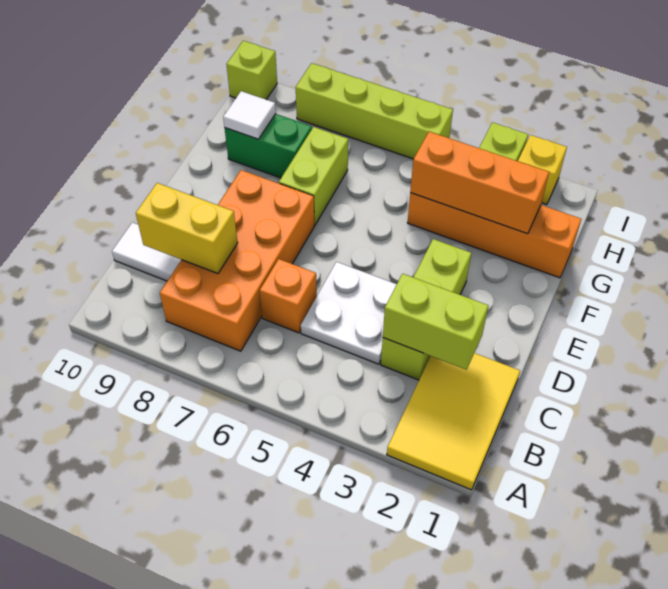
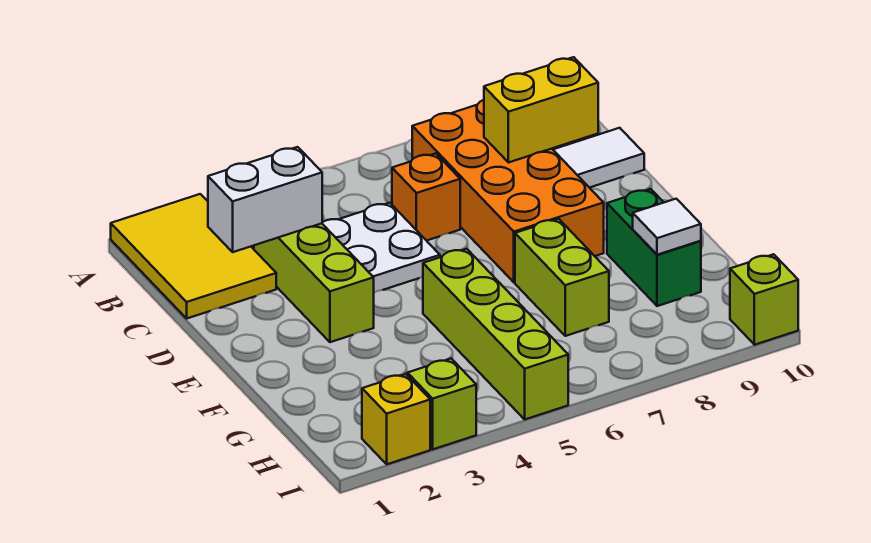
lime 1x2 brick [383,274,488,370] -> white 1x2 brick [208,147,322,252]
orange 1x4 brick [408,193,581,278] -> none
orange 1x3 brick [410,132,549,234] -> none
green 1x2 brick [225,114,312,178] -> green 1x2 brick turned to [607,189,701,306]
lime 1x4 brick [296,63,453,159] -> lime 1x4 brick turned to [423,249,568,419]

